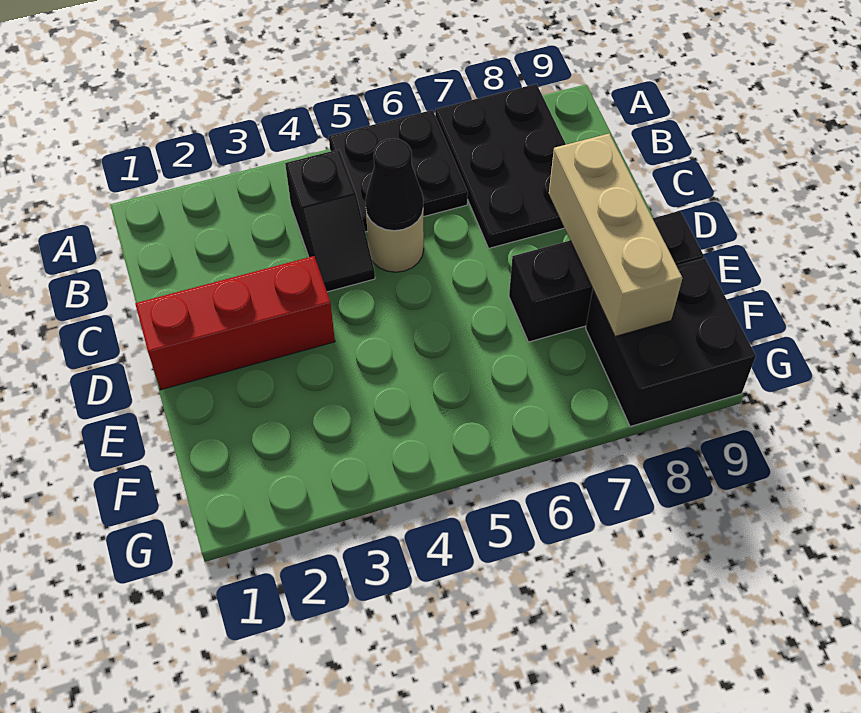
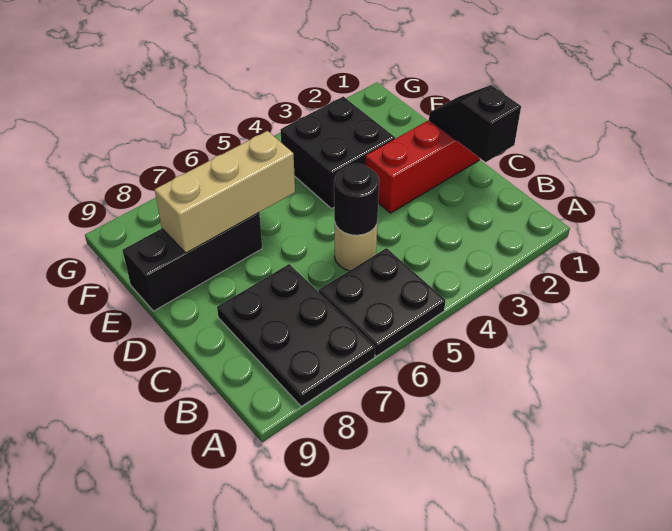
black 1x2 slope [285,150,375,292] -> black 1x2 slope moved to [429,85,521,162]
black 1x1 cone [365,138,423,231] -> black 1x1 round brick [334,164,379,235]
tan 1x3 brick [549,134,682,336] -> tan 1x3 brick turned to [155,131,295,253]
black 2x2 brick [586,258,756,427] -> black 2x2 brick moved to [280,97,395,209]

